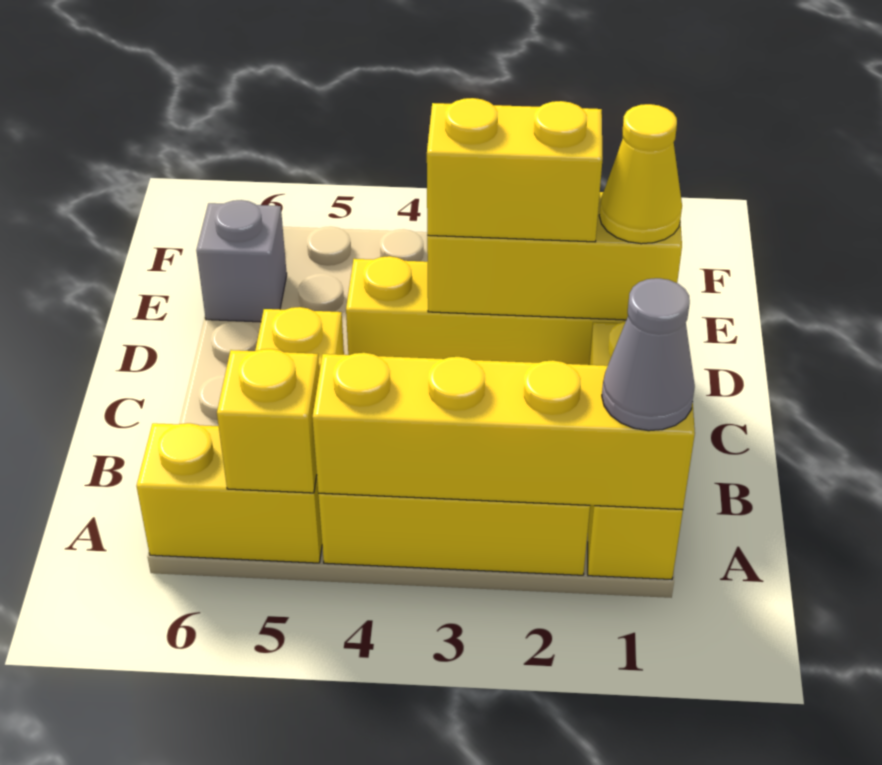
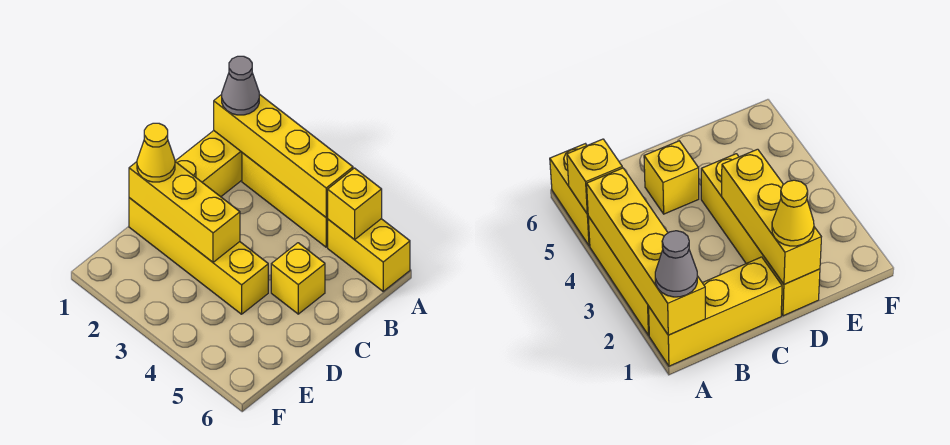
yellow 1x2 brick [427,98,603,242] -> none
grey 1x1 brick [196,200,287,322] -> none

